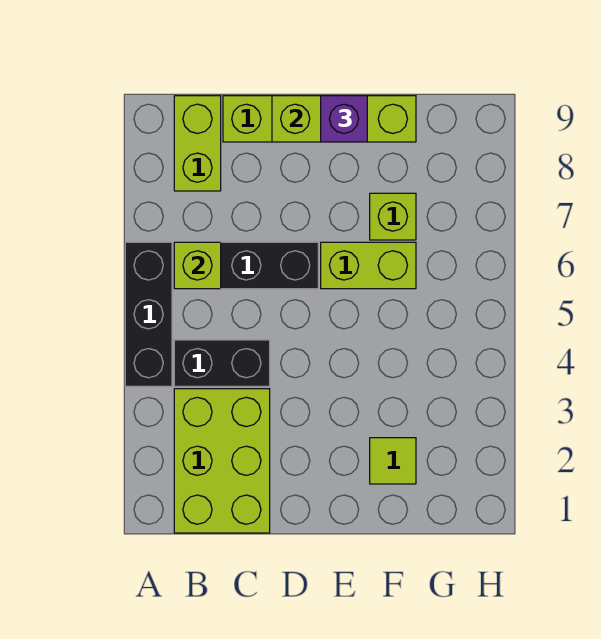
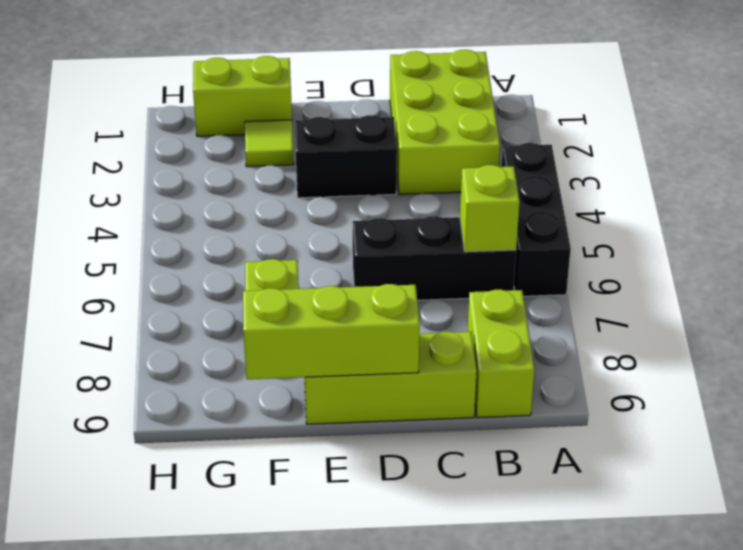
black 1x2 brick [174,340,270,386] -> black 1x2 brick moved to [295,115,397,198]
lime 1x2 brick [321,242,416,289] -> lime 1x2 brick moved to [193,56,292,136]
purple 1x1 brick [321,96,367,142] -> none

